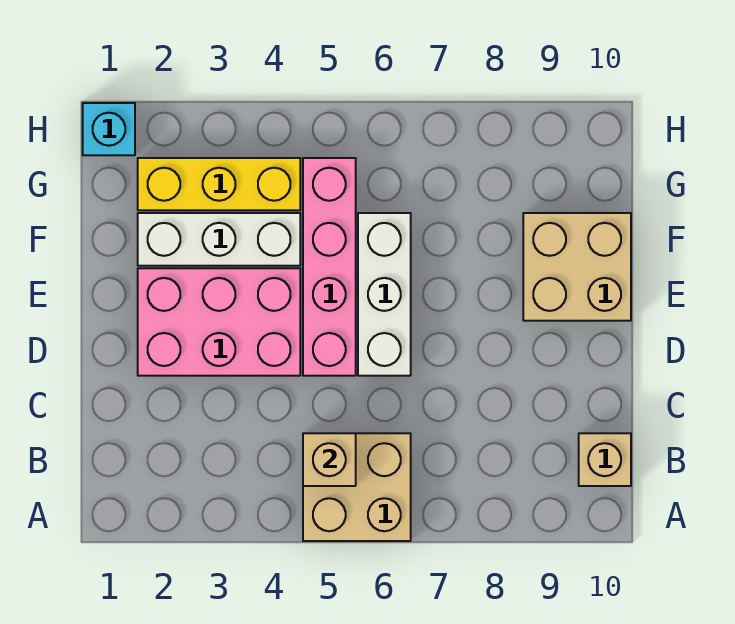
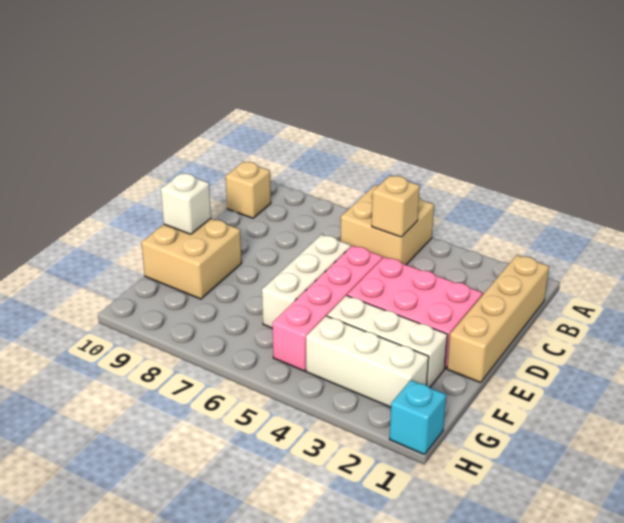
none -> tan 1x4 brick [447,255,549,383]
none -> white 1x1 brick [161,173,211,234]
yellow 1x3 brick [138,158,300,210] -> white 1x3 brick [306,316,429,407]

